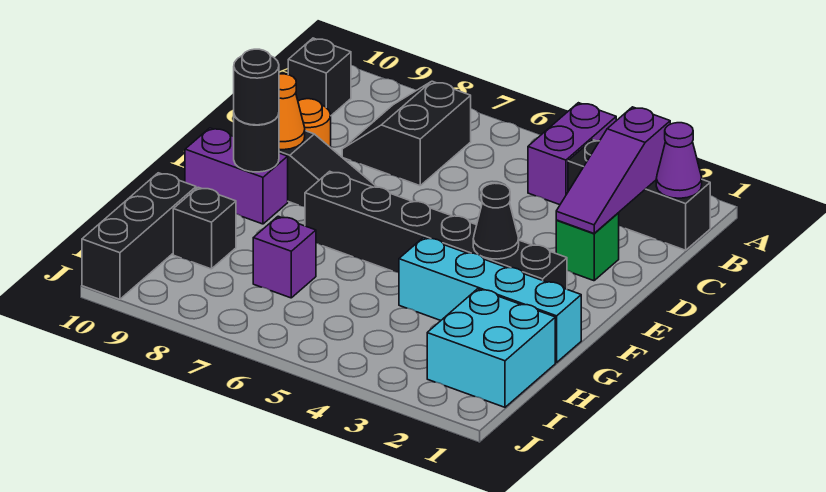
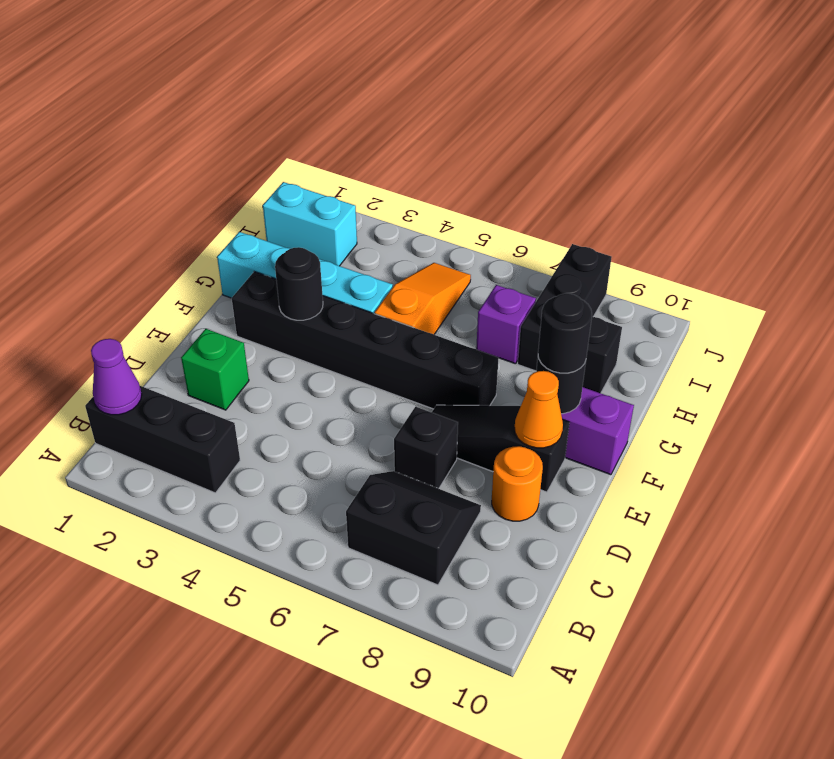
purple 1x2 brick [528,103,616,205] -> none
purple 1x3 slope [556,107,670,233] -> none
black 2x2 slope [342,81,471,186] -> black 2x2 slope turned to [346,471,481,585]
black 1x1 brick [288,38,351,115] -> black 1x1 brick moved to [394,407,458,489]
black 1x1 cone [473,183,519,259] -> black 1x1 round brick [275,247,323,320]
none -> orange 1x3 slope [375,263,471,334]
cyan 2x2 brick [427,289,555,407] -> cyan 1x2 brick [263,182,357,266]
black 1x3 brick [82,173,196,299] -> black 1x3 brick moved to [518,244,612,371]

